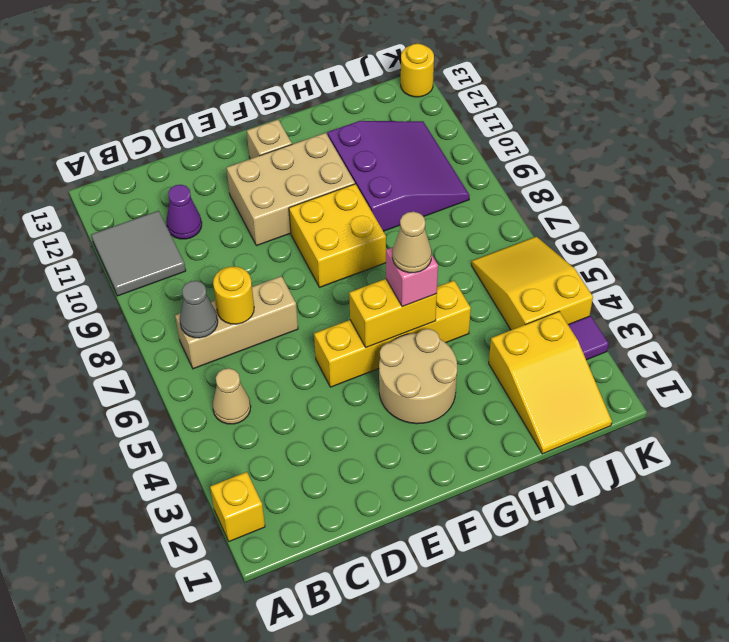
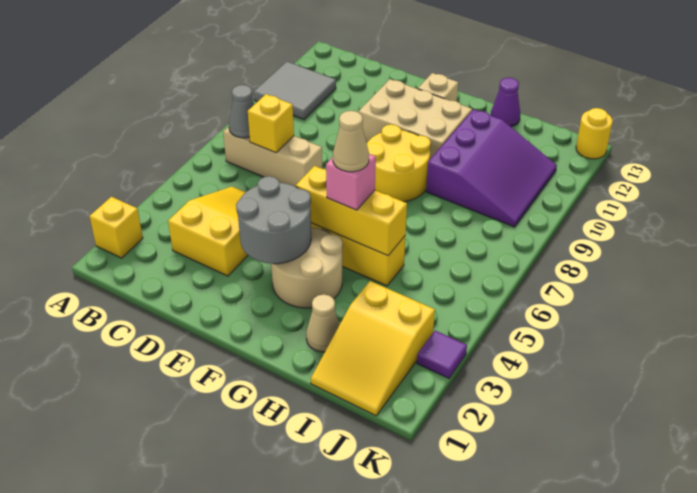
tan 1x1 cone [213,368,251,424] -> tan 1x1 cone moved to [306,294,340,352]
yellow 1x1 round brick [213,266,254,324] -> yellow 1x1 brick [248,94,294,153]
purple 1x1 cone [166,185,202,239] -> purple 1x1 cone moved to [491,78,520,127]
none -> grey 2x2 round brick [236,176,311,264]
yellow 1x2 brick [349,279,437,348] -> yellow 1x3 brick [296,166,407,256]
yellow 2x2 brick [289,184,386,287] -> yellow 2x2 round brick [367,124,431,202]
yellow 2x3 slope [471,237,593,330] -> yellow 2x3 slope moved to [168,187,248,276]

